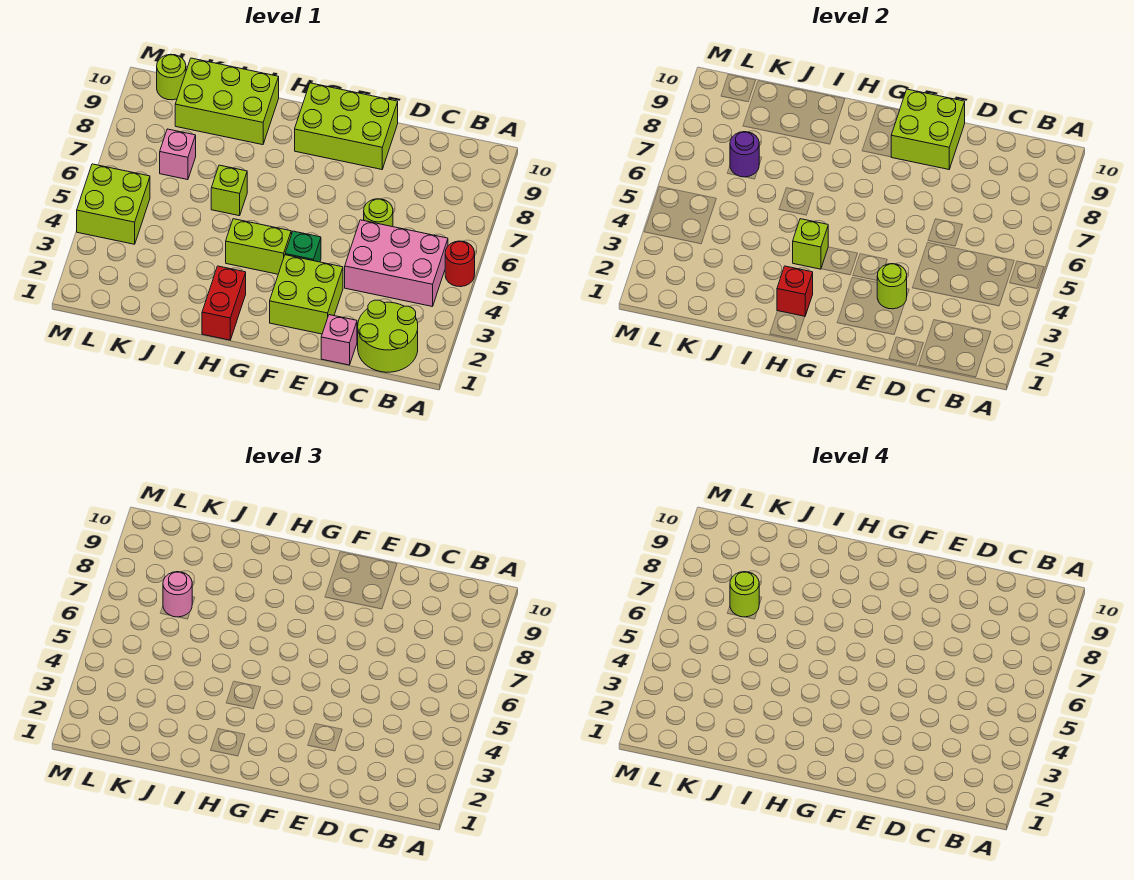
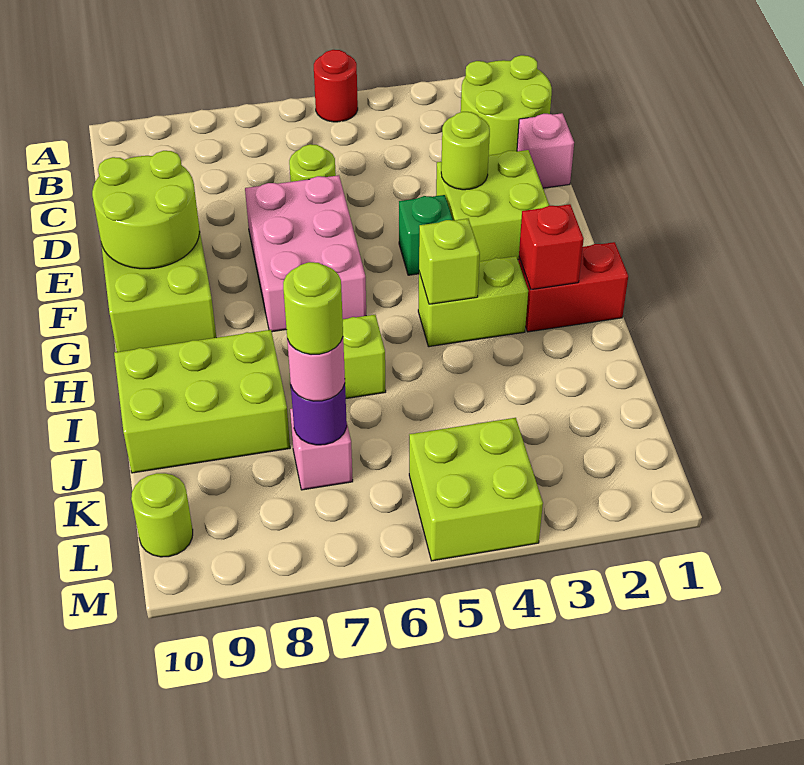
pink 2x3 brick [345,220,448,307] -> pink 2x3 brick moved to [245,175,366,332]
lime 2x2 brick [891,89,965,169] -> lime 2x2 round brick [92,151,200,269]
lime 1x2 brick [226,219,291,274] -> lime 1x2 brick turned to [418,256,528,347]
lime 2x3 brick [175,58,279,145] -> lime 2x3 brick turned to [114,330,290,473]

